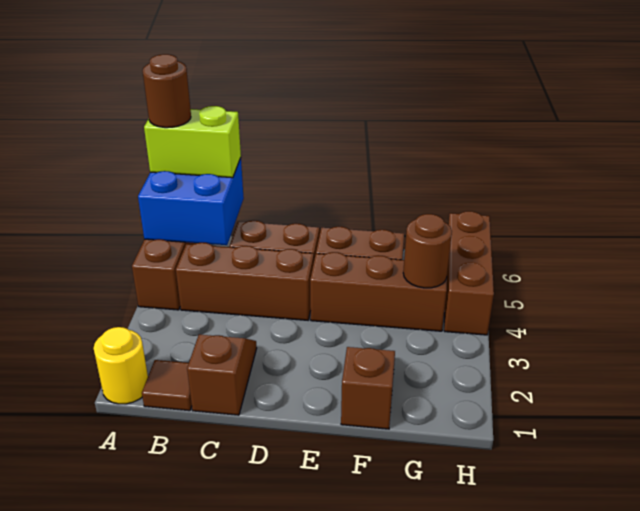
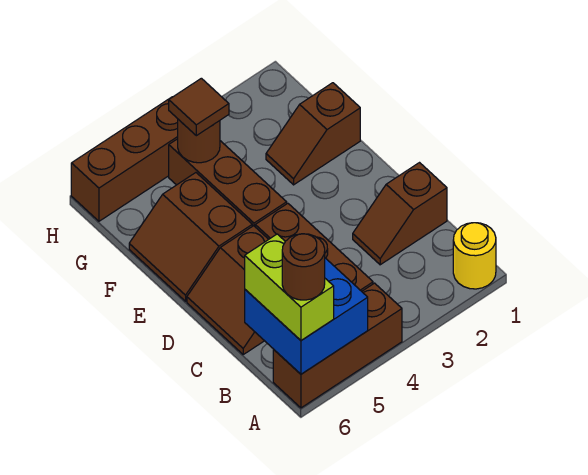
brown 1x1 tile [142,360,192,411] -> brown 1x1 tile moved to [169,78,229,136]

